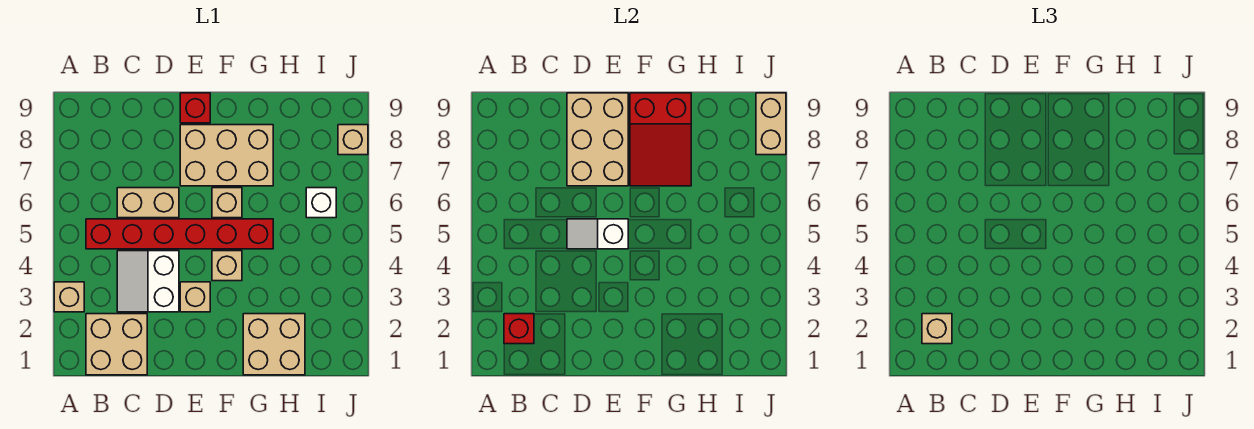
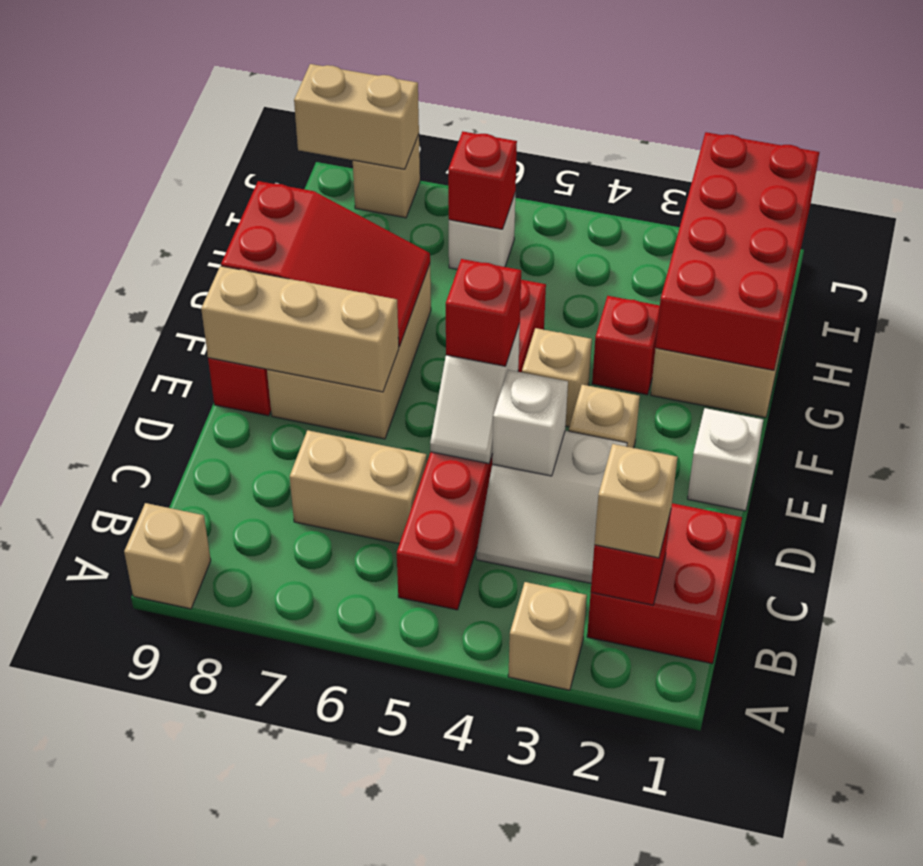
tan 2x2 brick [86,314,147,375] -> red 2x2 brick [587,503,742,664]
tan 1x2 brick [117,188,179,218] -> tan 1x2 brick turned to [290,430,427,544]
none -> white 1x1 brick [492,370,568,476]
tan 2x3 brick [567,93,628,186] -> tan 1x3 brick [201,266,399,392]
none -> white 1x1 brick [688,408,763,511]
none -> red 1x1 brick [446,259,521,366]
tan 1x1 brick [212,188,242,218] -> tan 1x1 brick moved to [124,503,211,609]
none -> red 2x4 brick [656,132,819,370]
none -> red 1x1 brick [592,296,660,395]
none -> red 1x1 brick [448,131,517,229]

